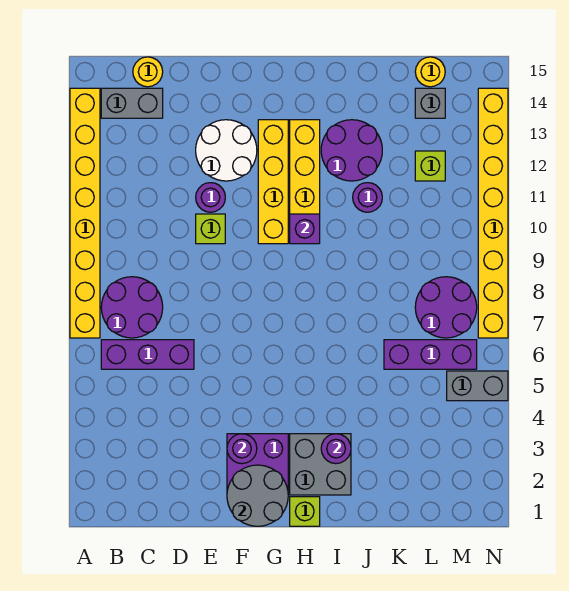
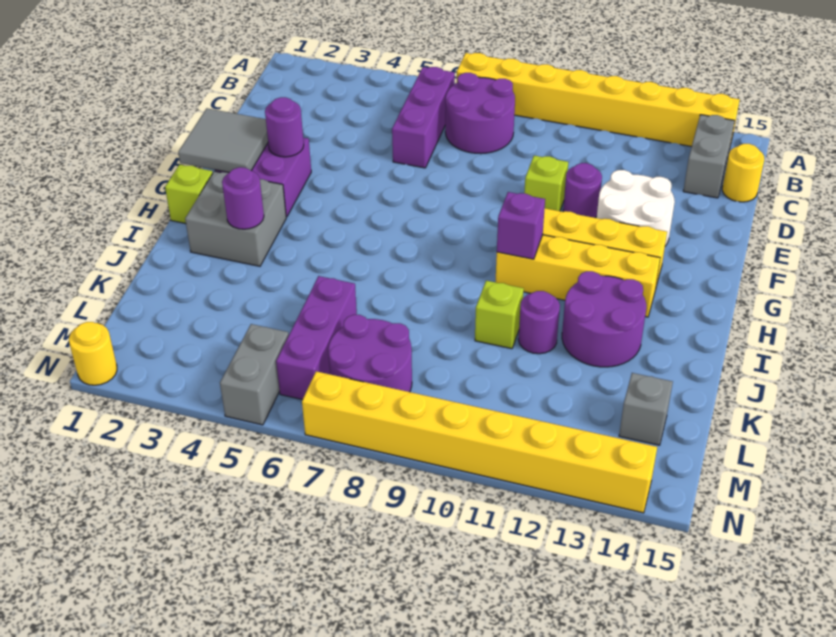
grey 2x2 round brick [227,465,288,526] -> grey 2x2 tile [178,108,268,172]
lime 1x1 brick [415,151,445,181] -> lime 1x1 brick moved to [475,281,524,349]
yellow 1x1 round brick [415,57,445,87] -> yellow 1x1 round brick moved to [69,322,117,385]

